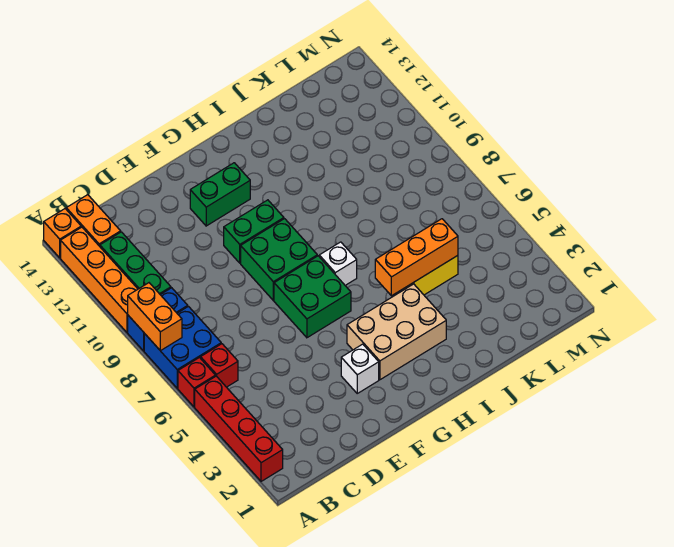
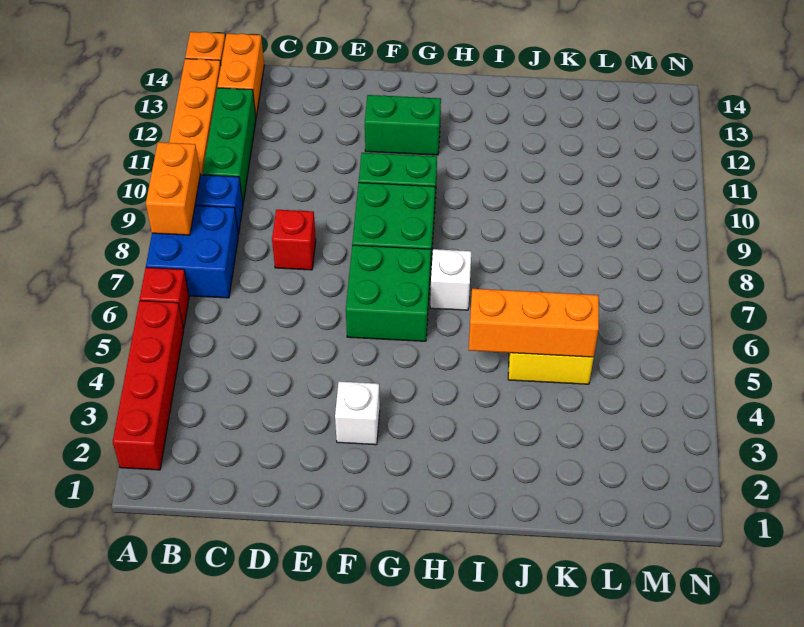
red 1x1 brick [201,344,238,387] -> red 1x1 brick moved to [272,210,316,270]
tan 2x3 brick [347,284,446,380] -> none

